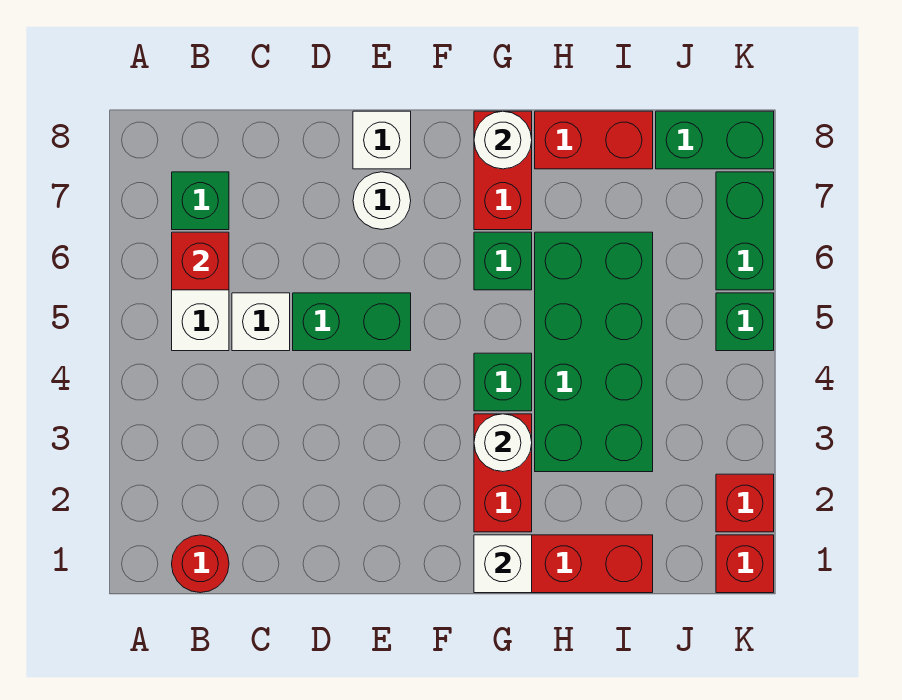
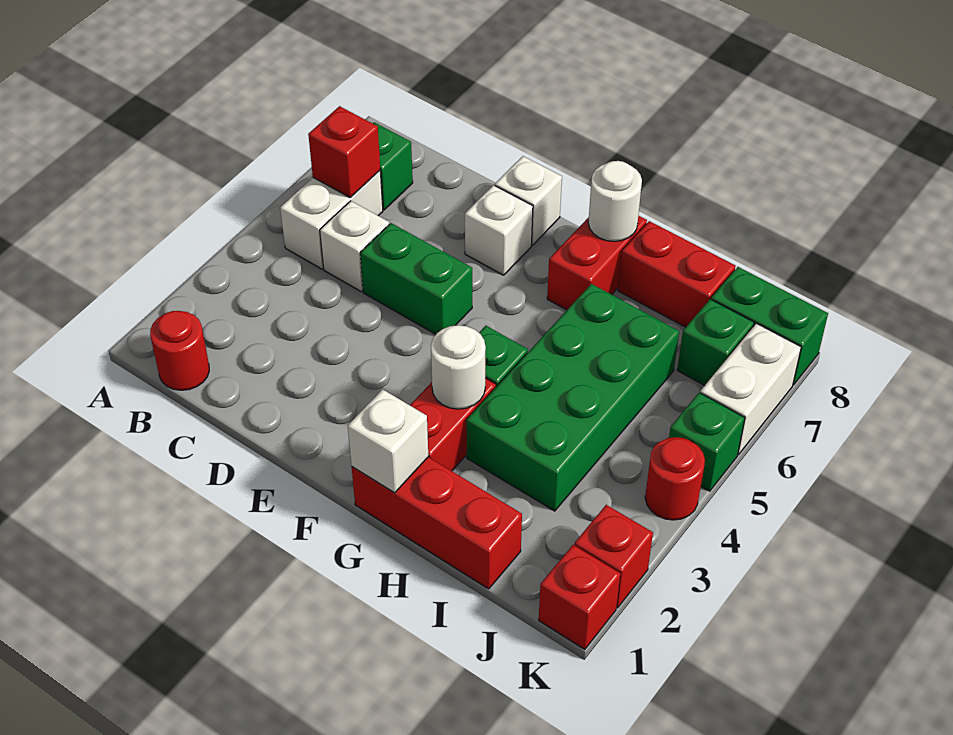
white 1x1 round brick [353,172,411,229] -> white 1x1 brick [465,185,533,275]
green 1x1 brick [474,232,532,290] -> green 1x1 brick moved to [677,299,754,386]
none -> red 1x1 round brick [645,437,705,520]
green 1x2 brick [716,172,774,290] -> white 1x2 brick [700,323,801,455]

